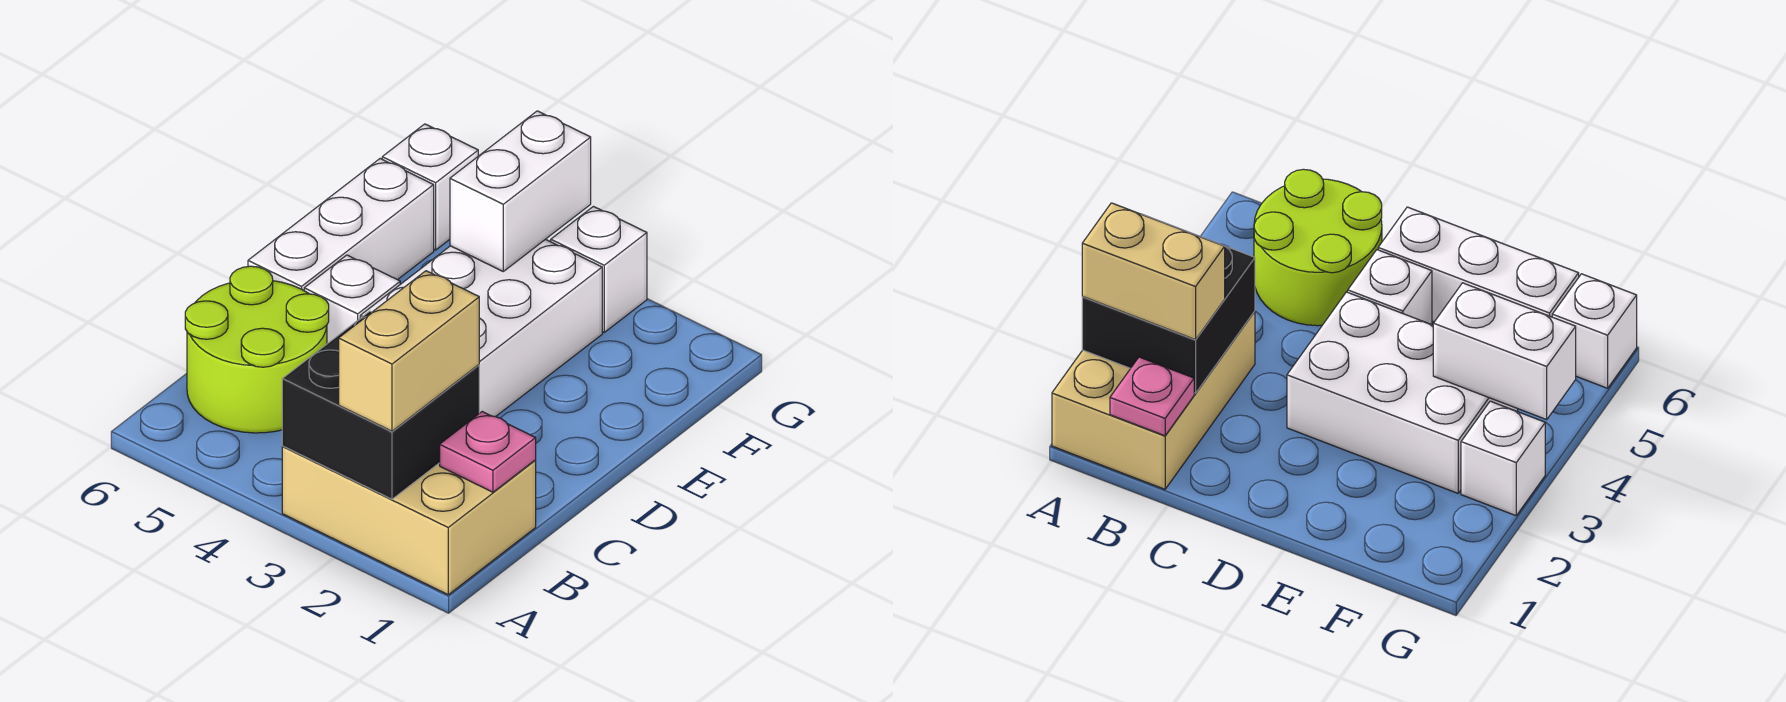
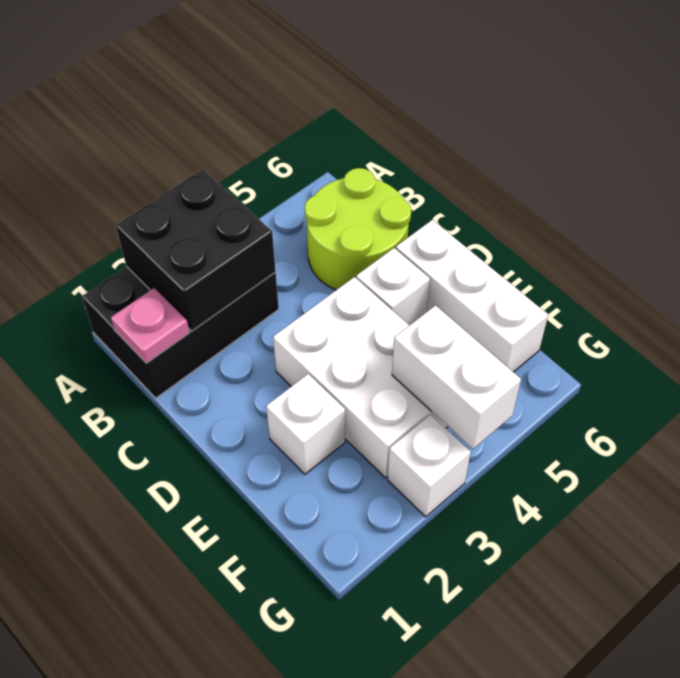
tan 2x3 brick [282,446,536,595] -> black 2x3 brick [82,266,279,398]
tan 1x2 brick [339,271,479,431] -> none
white 1x1 brick [382,124,478,250] -> white 1x1 brick moved to [266,374,345,474]

